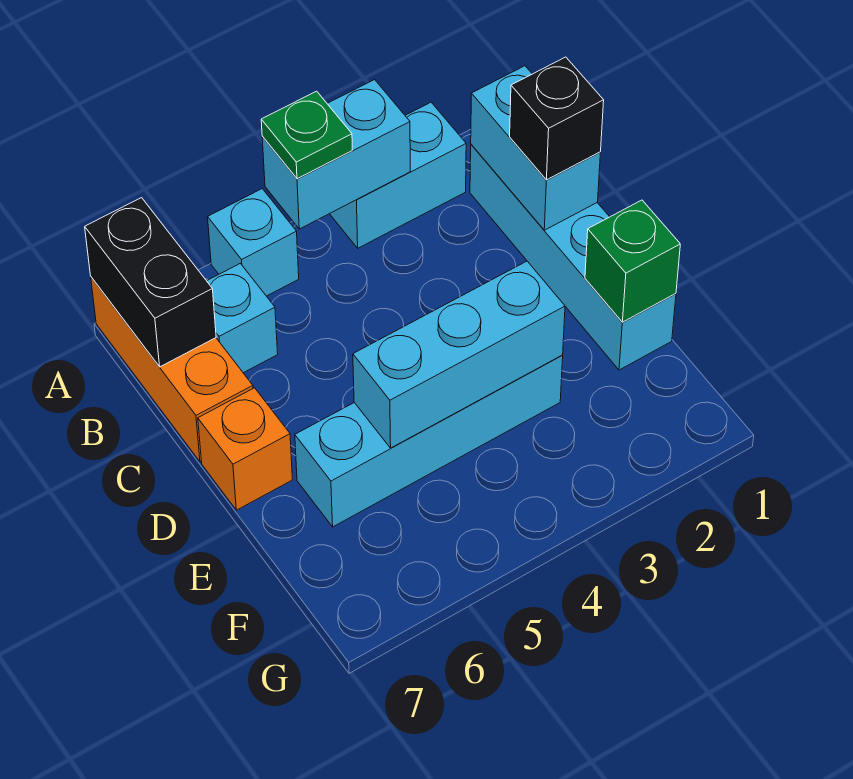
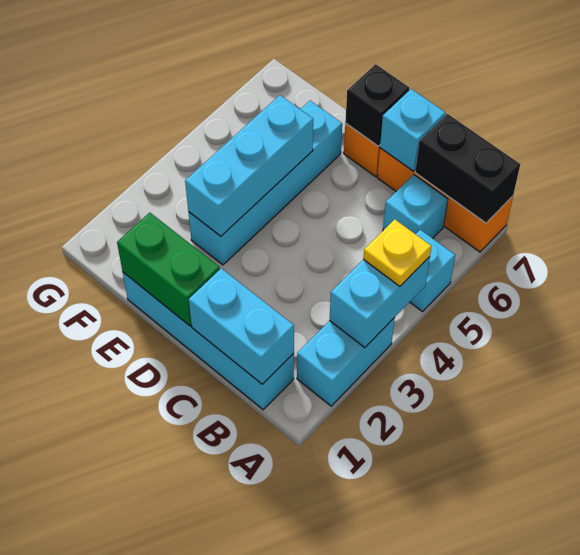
green 1x1 plate [261,91,352,179] -> yellow 1x1 plate [363,219,431,286]
black 1x1 brick [510,57,604,180] -> black 1x1 brick moved to [345,64,409,146]
none -> cyan 1x1 brick [380,89,446,171]
green 1x1 brick [585,200,680,322] -> green 1x2 brick [117,213,220,326]

